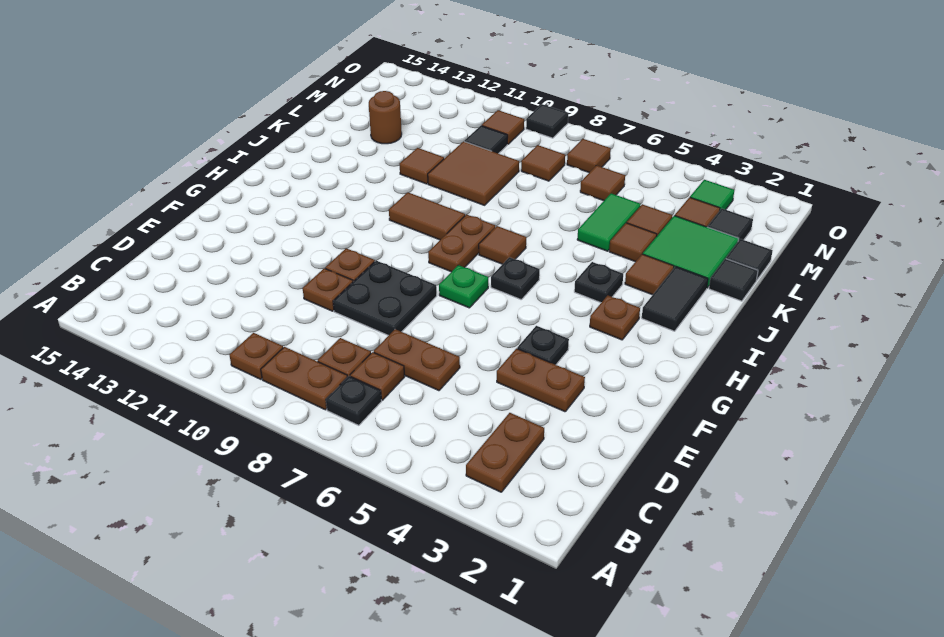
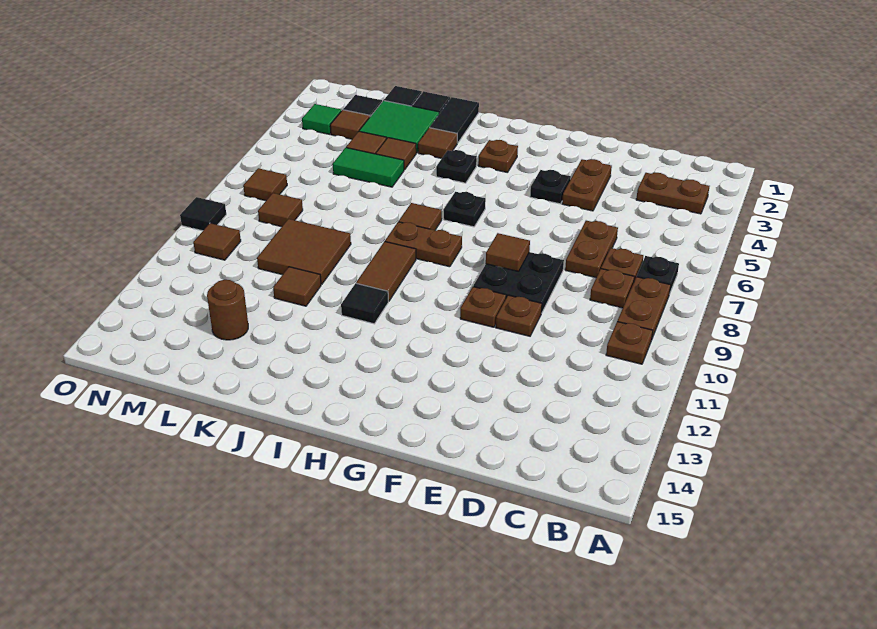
green 1x1 plate [439,265,488,308] -> none
black 1x2 tile [642,266,708,331] -> black 1x2 tile turned to [430,97,479,143]
brown 1x1 tile [580,165,625,201] -> brown 1x1 tile moved to [486,233,530,272]
black 1x1 tile [464,126,508,154] -> black 1x1 tile moved to [341,283,388,324]

